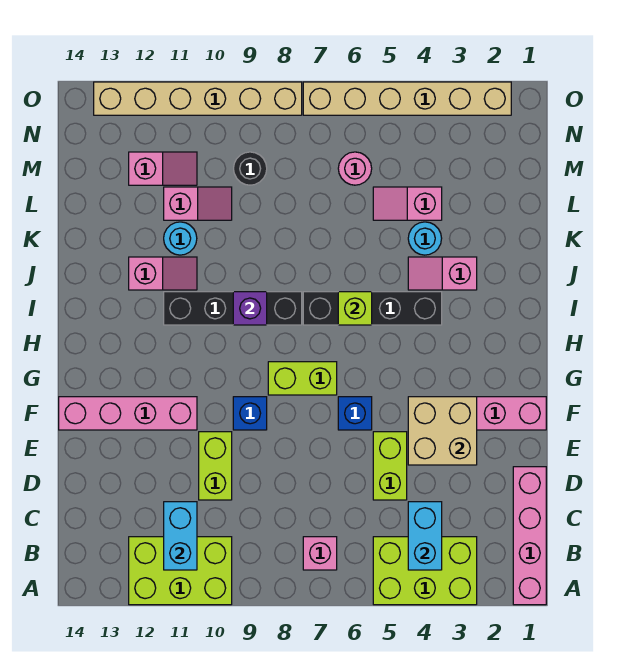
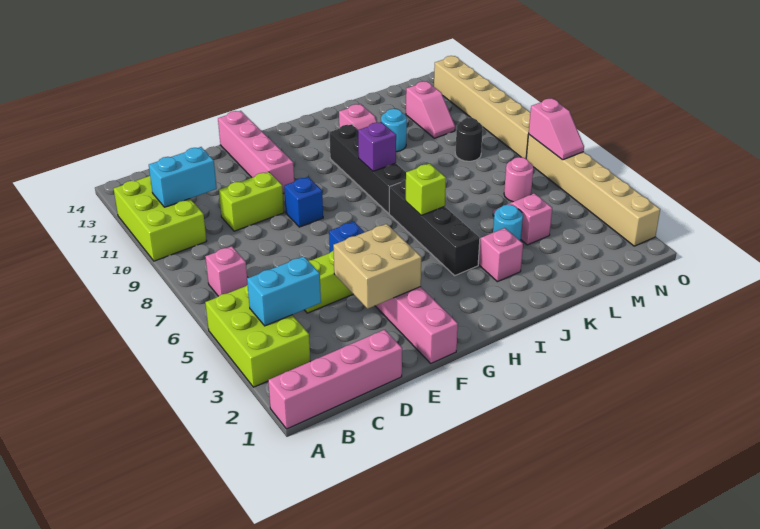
lime 1x2 brick [268,362,337,395] -> none
pink 1x2 slope [164,187,232,220] -> pink 1x2 slope moved to [529,99,584,160]

